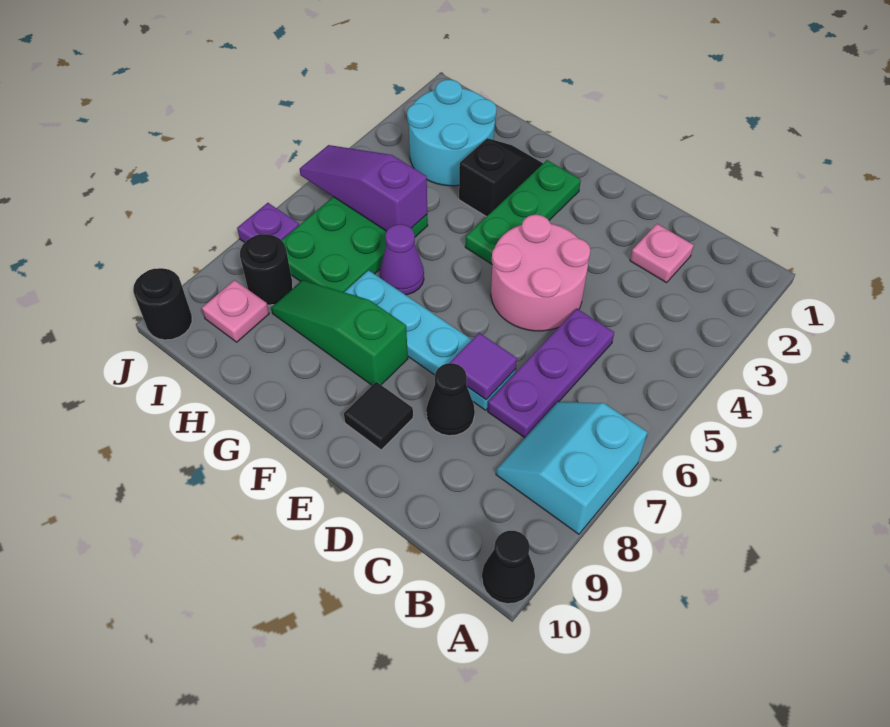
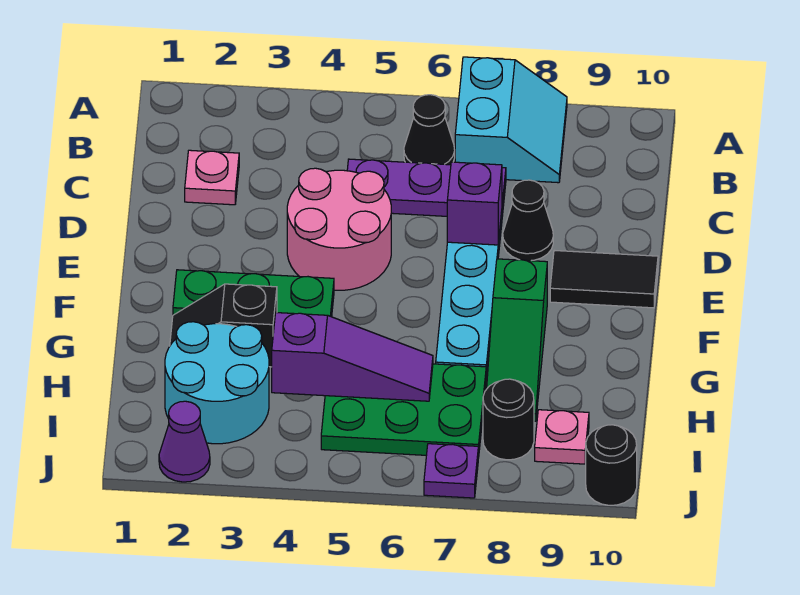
cyan 2x2 slope [496,402,647,534] -> cyan 2x2 slope turned to [455,57,567,183]
black 1x1 cone [482,531,535,604] -> black 1x1 cone moved to [404,95,455,165]
purple 1x1 tile [450,333,517,400] -> purple 1x1 brick [447,162,502,245]
black 1x1 tile [344,382,413,450] -> black 1x2 tile [550,250,658,308]
purple 1x1 cone [380,224,424,295] -> purple 1x1 cone moved to [159,401,210,482]
purple 1x3 slope [300,145,427,231] -> purple 1x3 slope turned to [272,313,433,401]

